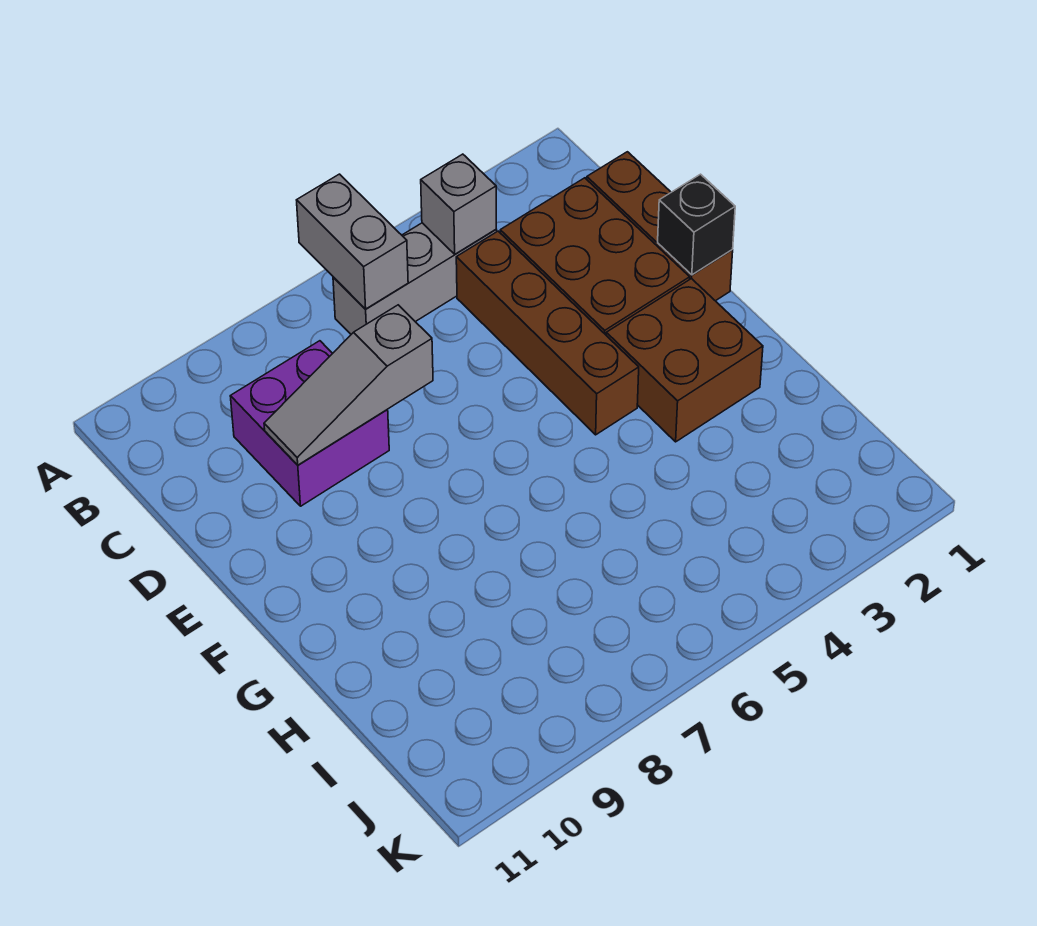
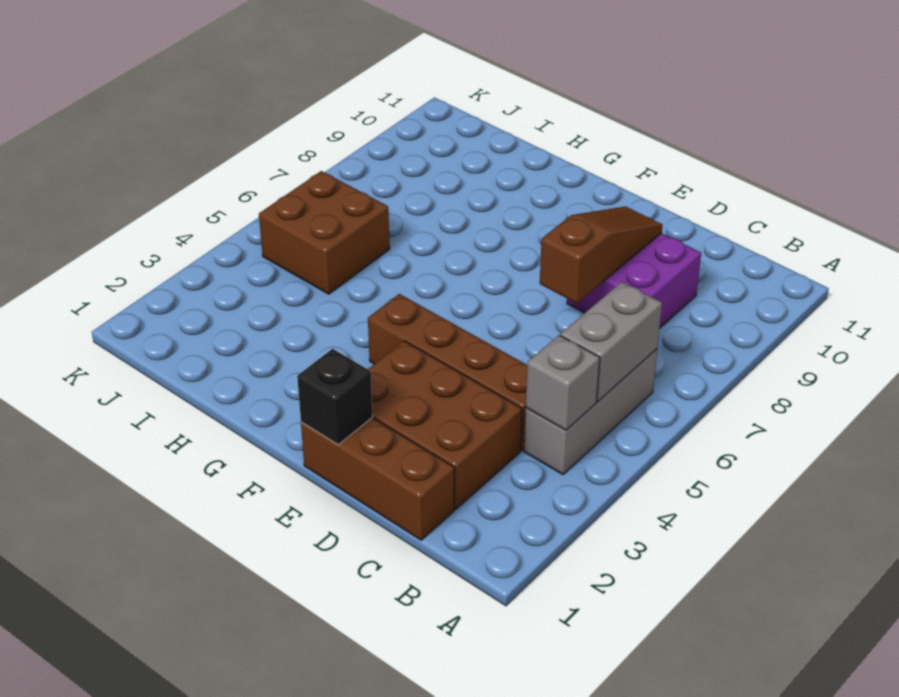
grey 1x2 brick [297,174,408,309] -> grey 1x2 brick turned to [560,282,662,402]
grey 1x3 slope [264,305,433,465] -> brown 1x3 slope [540,206,662,303]
brown 2x2 brick [606,278,763,442] -> brown 2x2 brick moved to [259,171,390,294]

